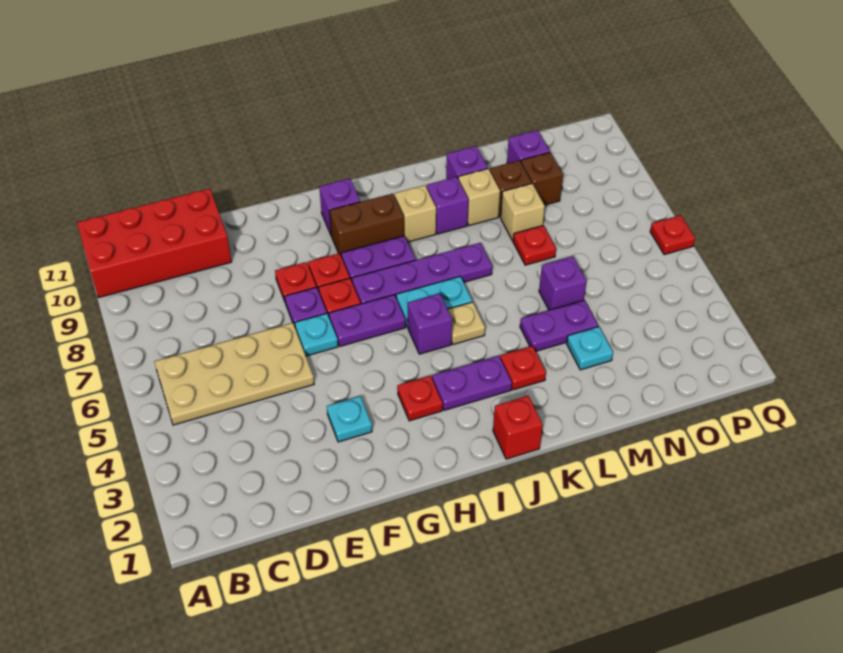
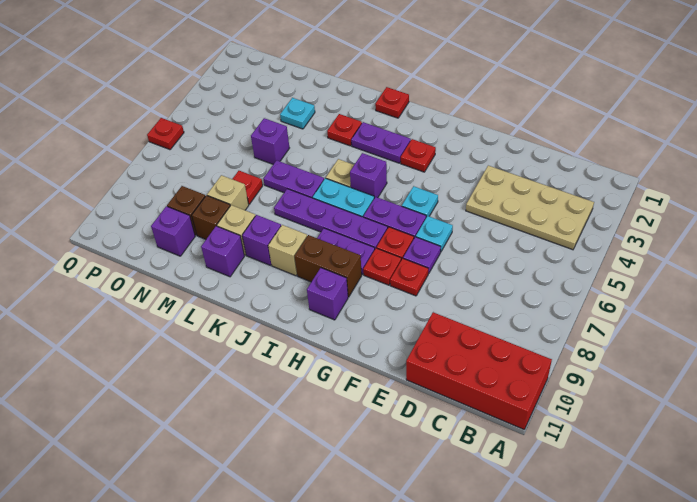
tan 2x4 plate [154,323,314,425] -> tan 2x4 plate moved to [466,166,594,250]
cyan 1x1 plate [327,396,372,442] -> cyan 1x1 plate moved to [402,186,438,217]
red 1x1 brick [493,396,543,459] -> red 1x1 plate [375,87,409,118]
purple 1x2 plate [520,300,598,351] -> purple 1x2 plate moved to [264,160,324,198]

